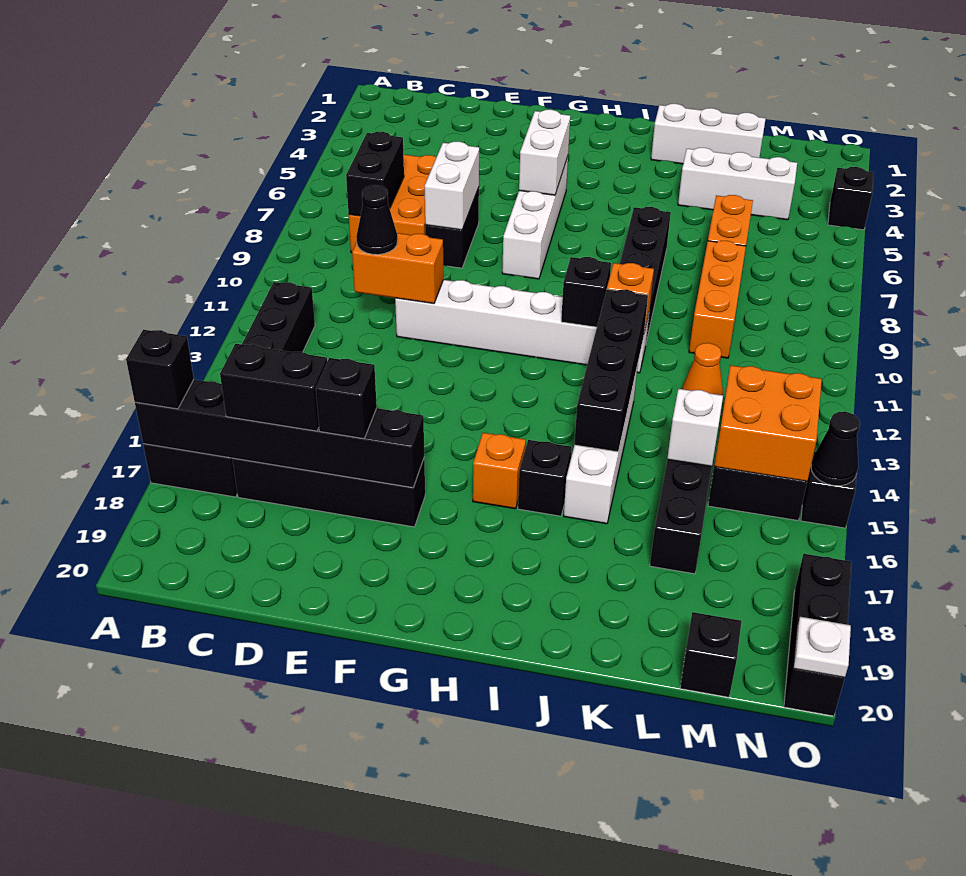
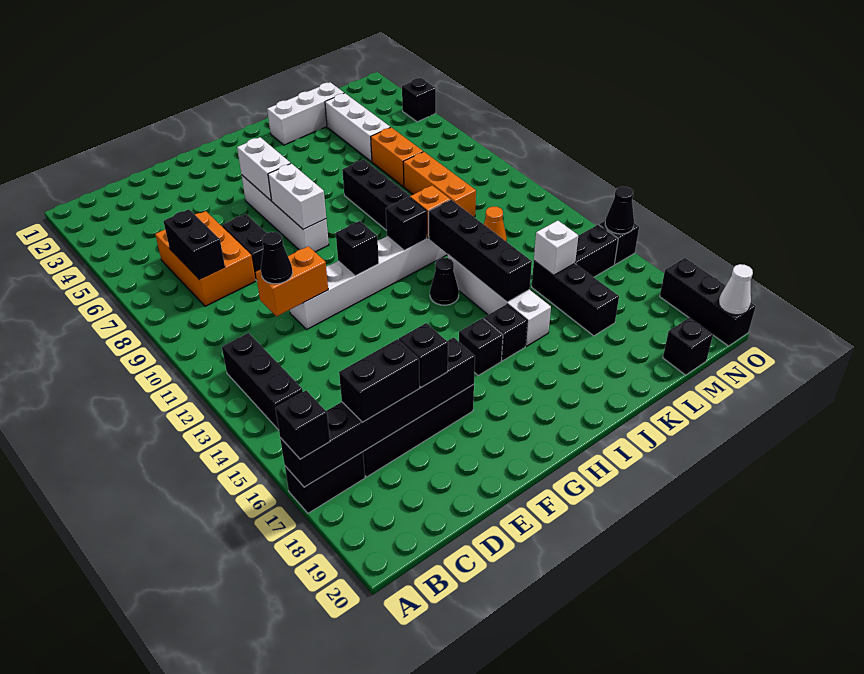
white 1x2 brick [425,142,479,230] -> white 1x2 brick moved to [268,163,326,230]
none -> black 1x1 brick [336,221,379,276]
orange 1x1 brick [473,433,526,509] -> black 1x1 brick [459,318,503,375]
none -> black 1x1 cone [430,258,459,305]
white 1x3 brick [678,148,797,220] -> white 1x3 brick turned to [325,93,390,162]
orange 2x2 brick [714,365,822,481] -> none
white 1x1 plate [793,617,851,678] -> white 1x1 cone [719,264,753,315]

